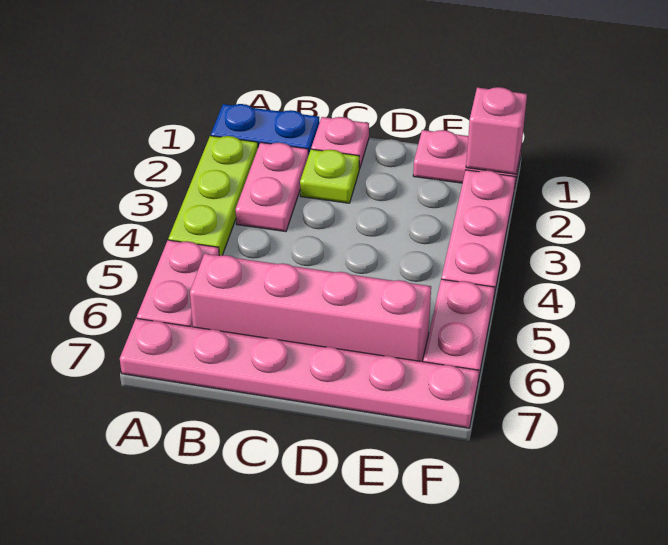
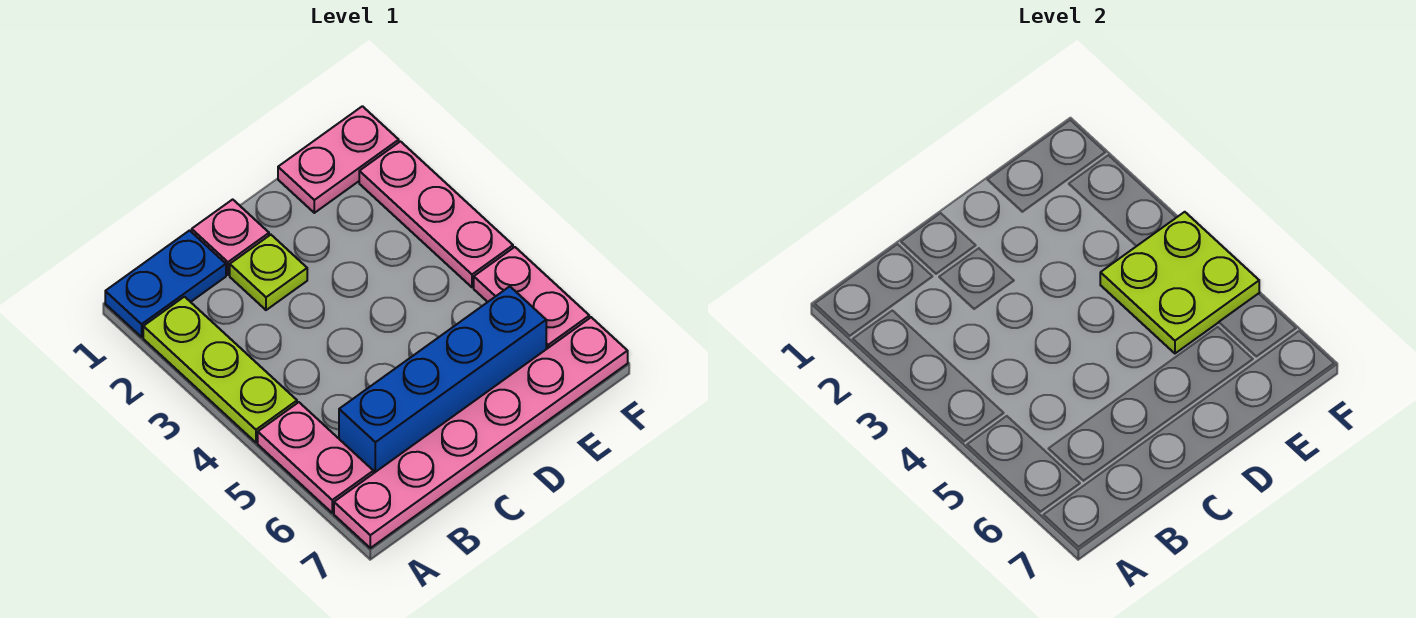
pink 1x2 plate [236,142,308,232] -> none
pink 1x4 brick [190,254,431,361] -> blue 1x4 brick [339,286,546,473]
none -> lime 2x2 plate [1100,212,1259,353]
pink 1x1 brick [466,87,527,174] -> none

